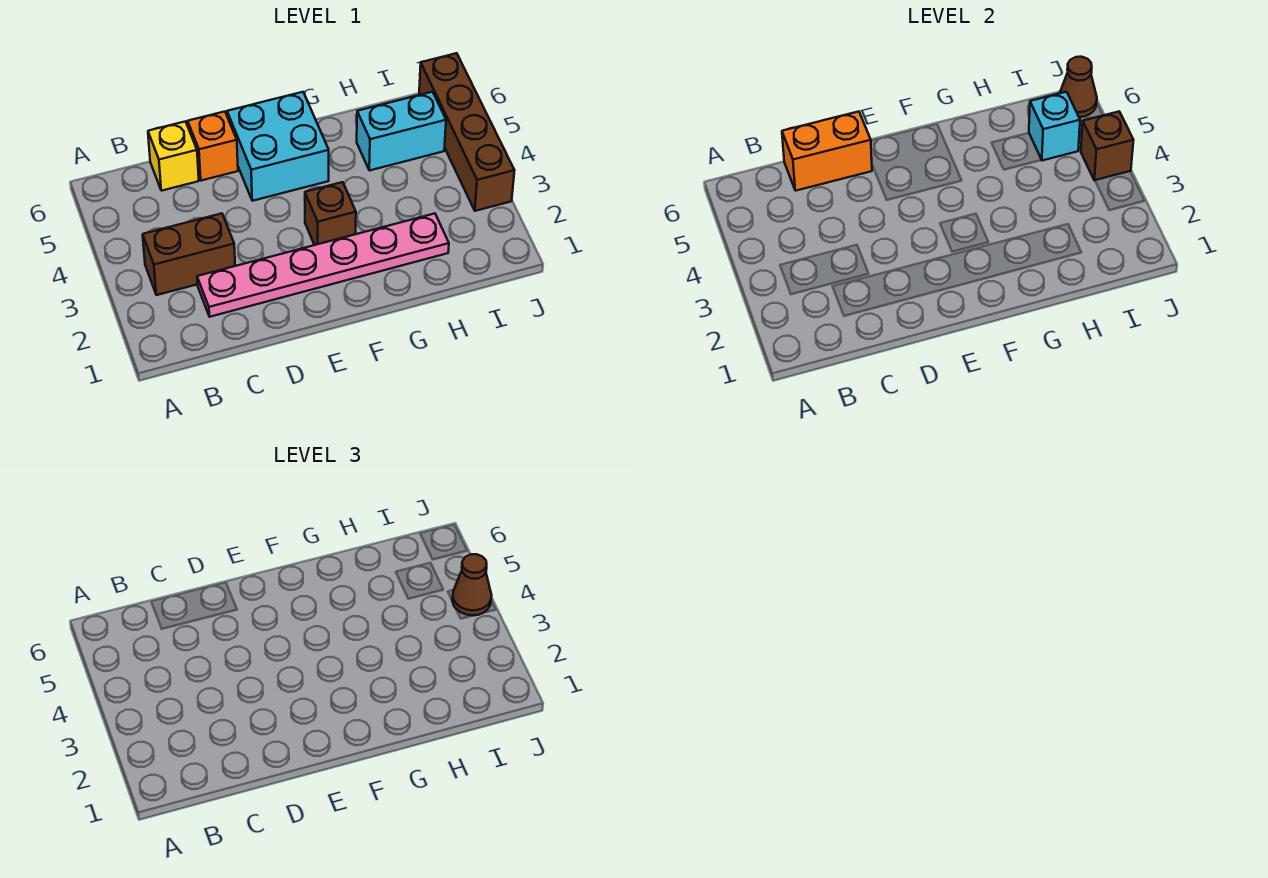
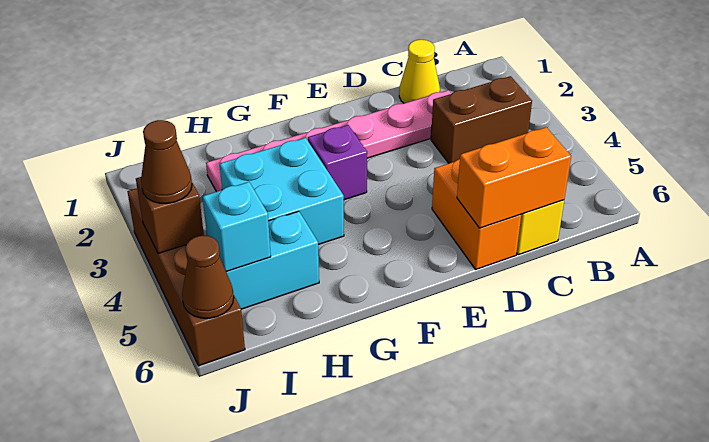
none -> yellow 1x1 cone [399,40,440,103]
orange 1x1 brick [188,112,238,181] -> orange 1x2 brick [432,159,521,269]
cyan 2x2 brick [227,92,329,201] -> cyan 2x2 brick moved to [220,138,344,245]
brown 1x1 brick [305,182,356,245] -> purple 1x1 brick [308,125,367,200]

